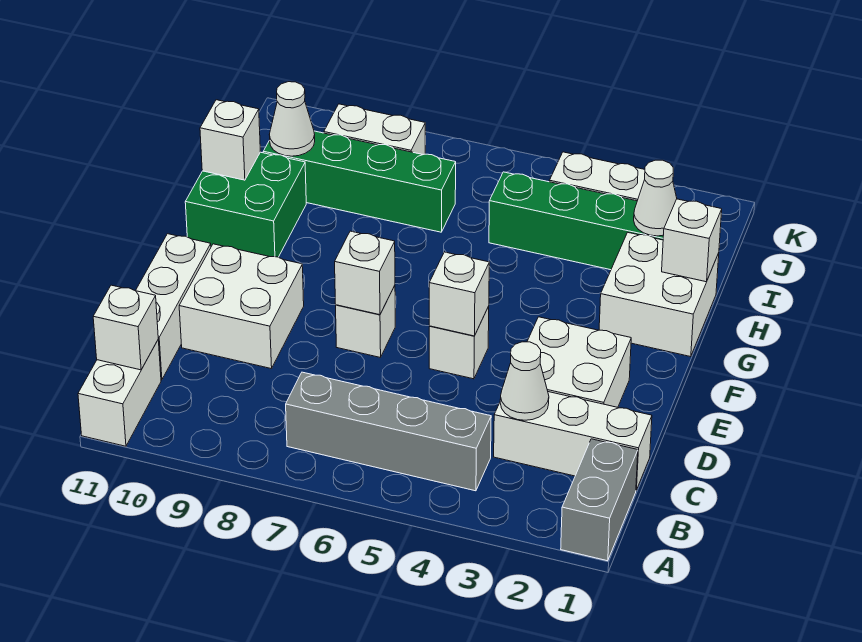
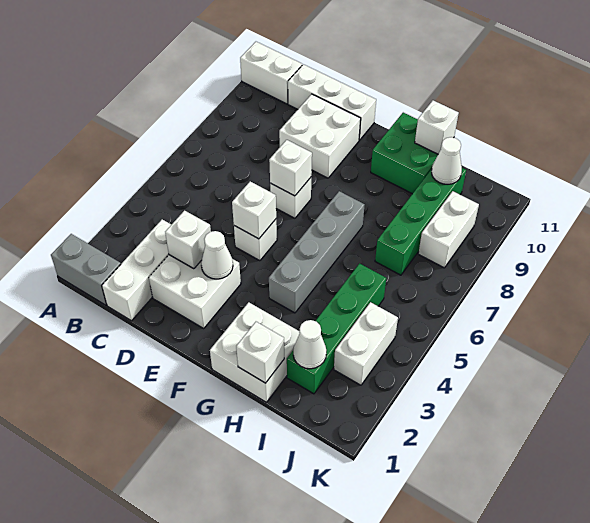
grey 1x4 brick [286,372,491,491] -> grey 1x4 brick moved to [269,191,364,313]
white 1x1 brick [93,285,158,370] -> white 1x1 brick moved to [165,211,211,269]
white 1x1 cone [500,342,549,420] -> white 1x1 cone moved to [201,231,233,279]

